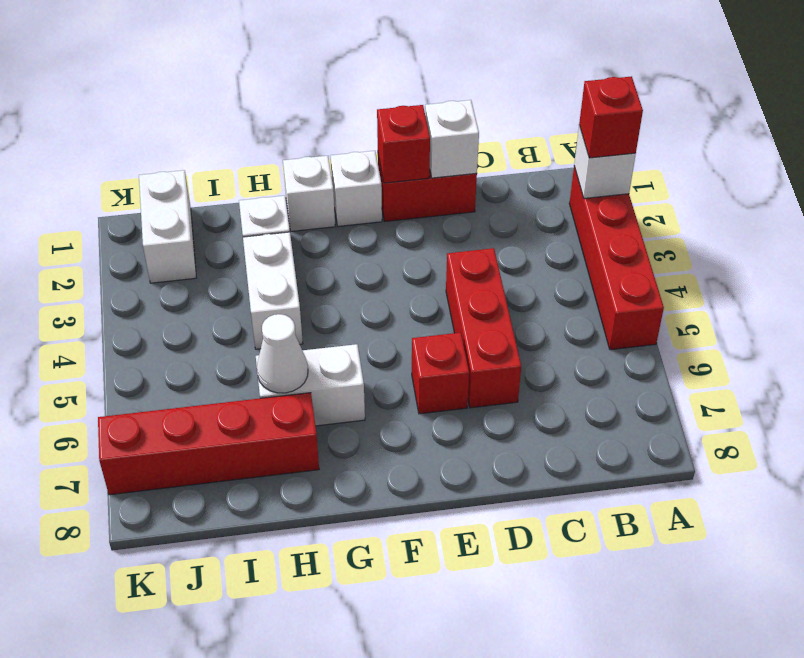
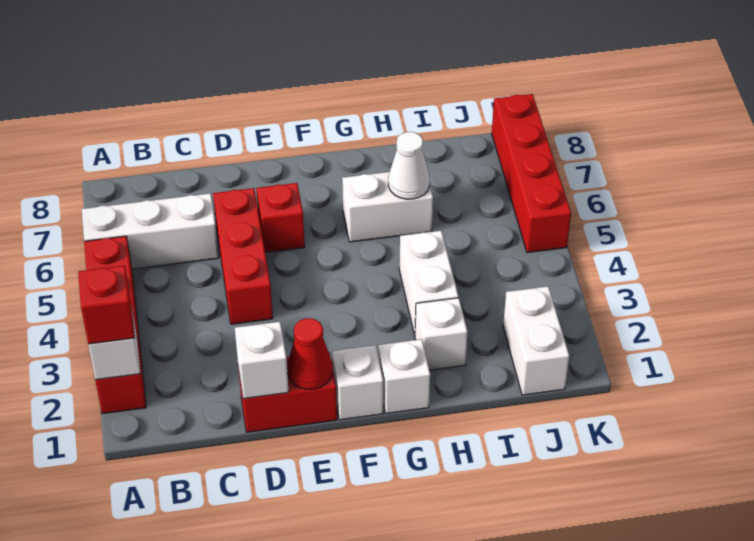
none -> white 1x3 brick [82,193,219,269]
red 1x1 brick [377,105,430,183] -> red 1x1 cone [288,318,333,389]
red 1x4 brick [98,393,319,495] -> red 1x4 brick turned to [492,94,571,253]

